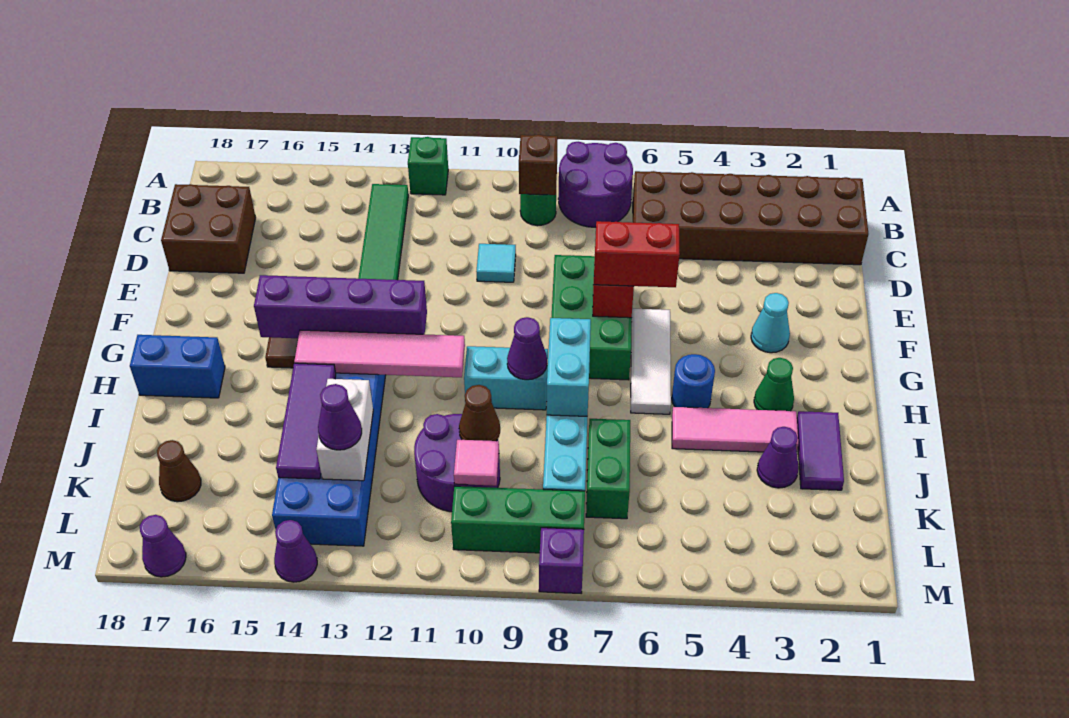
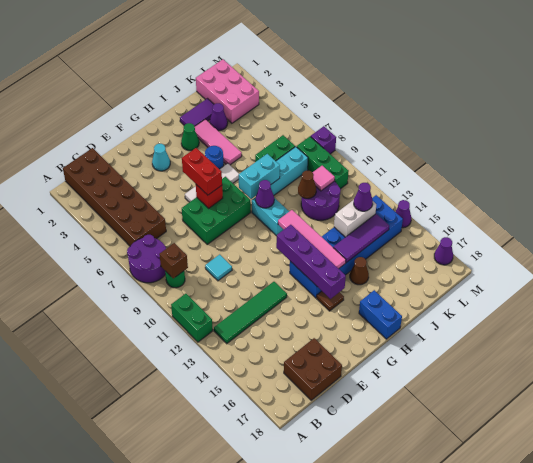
green 1x1 brick [408,137,448,195] -> green 1x2 brick [171,294,213,342]
none -> pink 2x3 brick [196,59,259,123]
brown 1x1 cone [157,440,201,502] -> brown 1x1 cone moved to [350,257,369,285]

